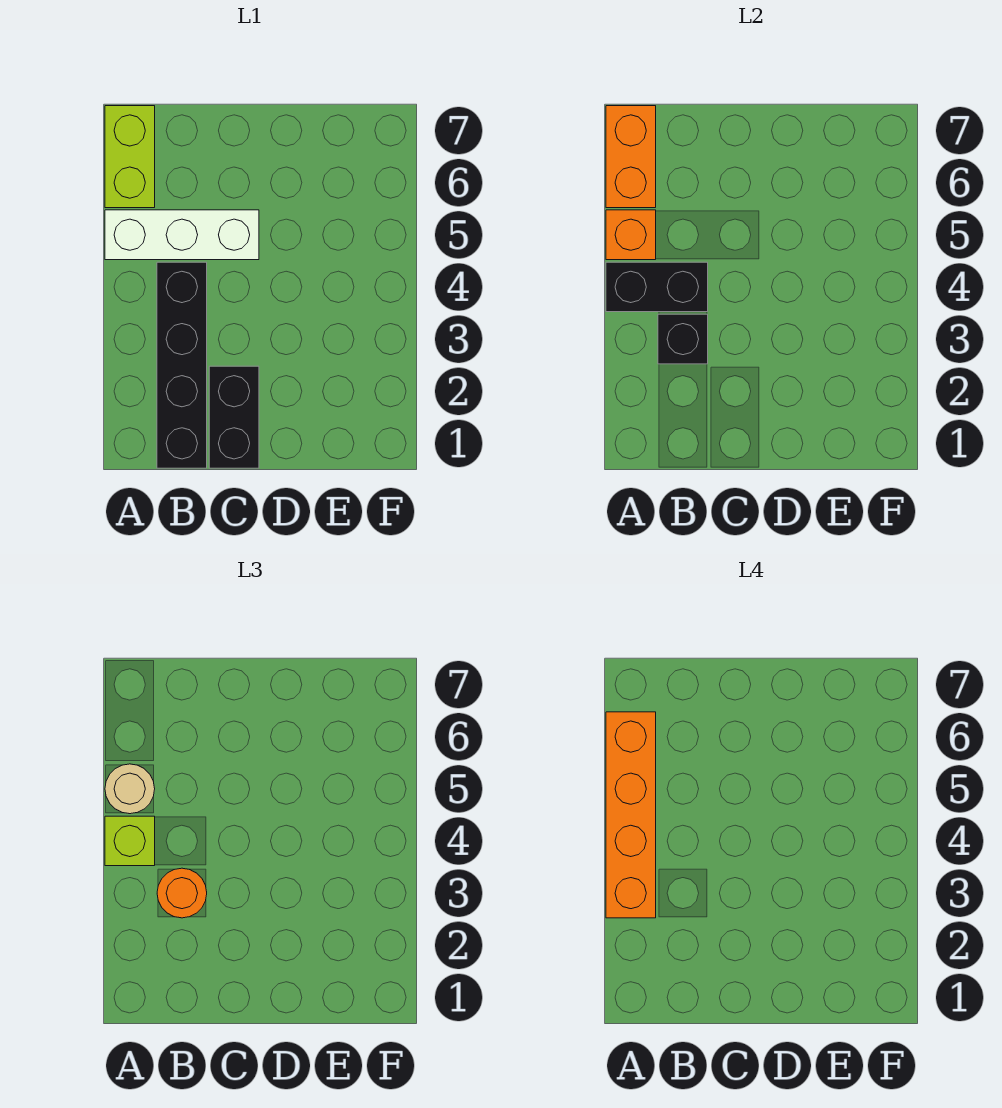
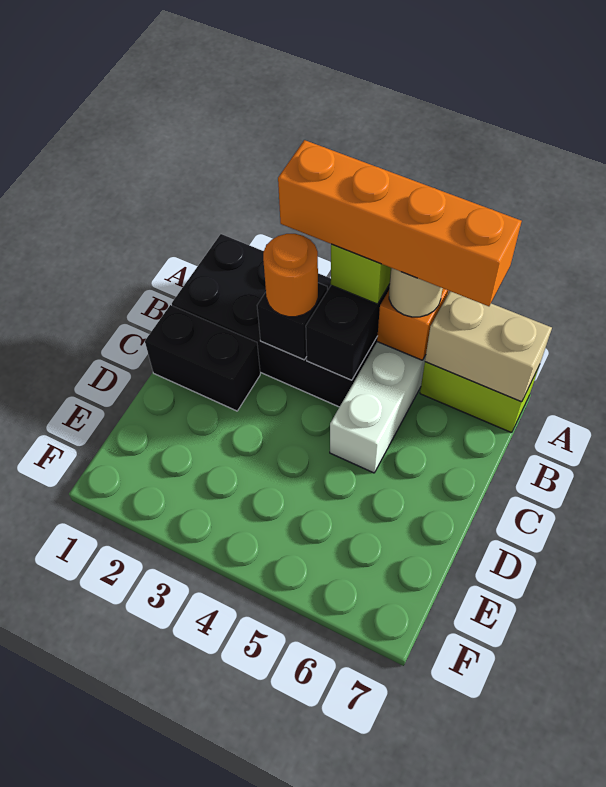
orange 1x2 brick [606,106,656,208] -> tan 1x2 brick [425,291,552,402]
black 1x4 brick [157,262,207,468] -> black 2x4 brick [172,234,377,407]

